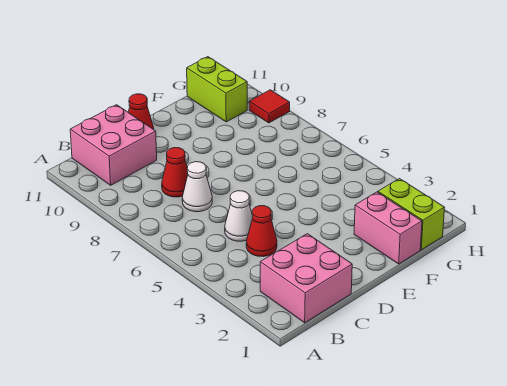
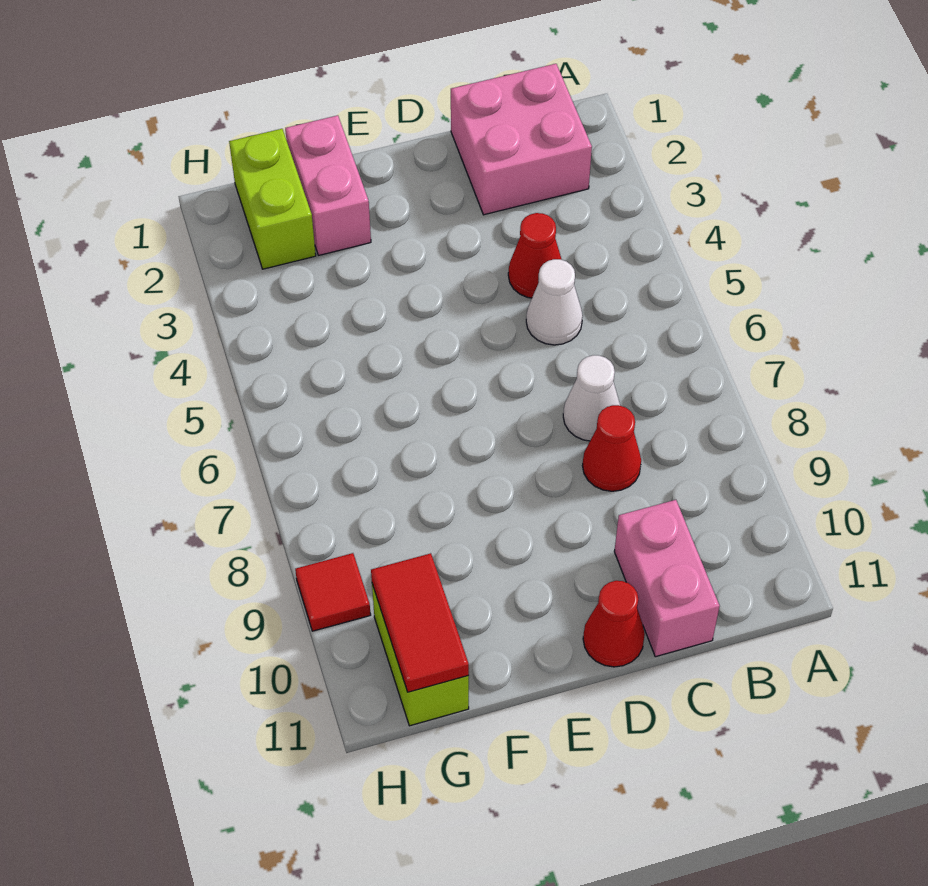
pink 2x2 brick [70,105,157,185] -> pink 1x2 brick [614,500,720,657]
none -> red 1x2 tile [371,553,469,692]

